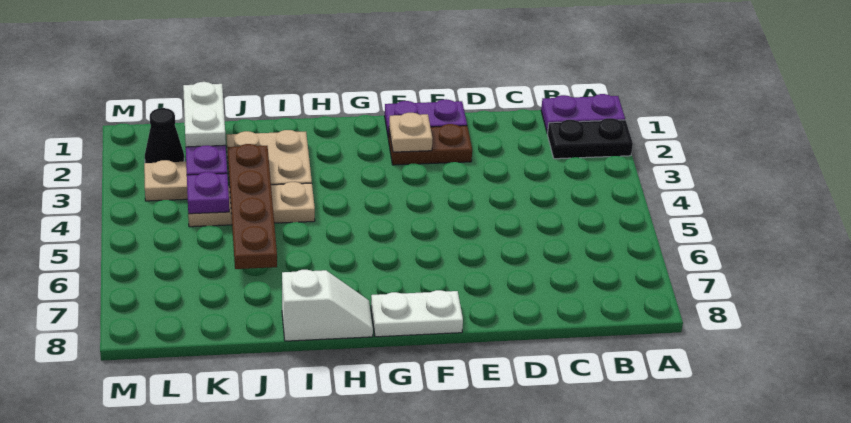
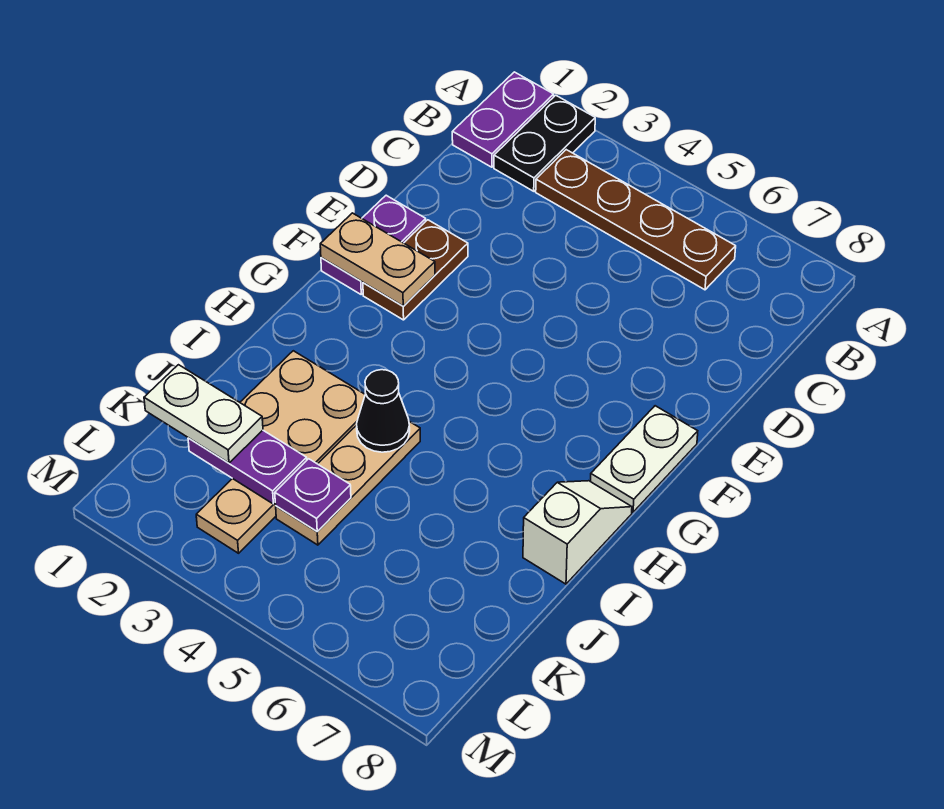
tan 1x1 plate [389,113,433,152] -> tan 1x2 plate [320,213,435,306]
brown 1x4 plate [228,144,277,269] -> brown 1x4 plate moved to [536,150,736,290]
black 1x1 cone [145,108,184,163] -> black 1x1 cone moved to [357,370,410,452]

